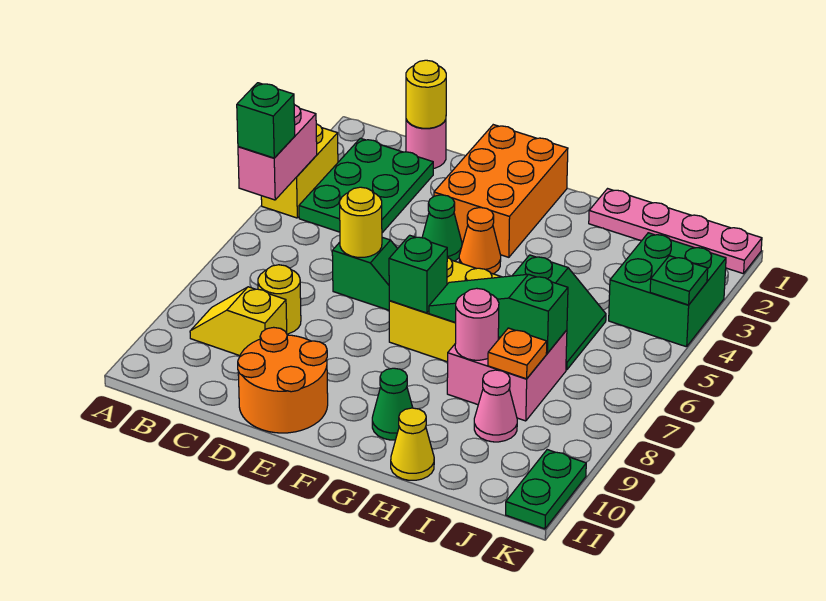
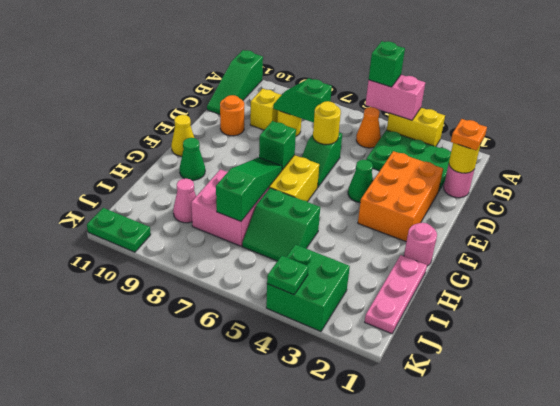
none -> green 1x3 slope [207,50,263,114]
none -> green 1x2 slope [273,78,332,123]
orange 2x2 round brick [238,327,328,433] -> orange 1x1 round brick [220,95,244,136]
orange 2x3 brick [434,125,568,257] -> orange 2x3 brick turned to [358,151,443,242]
orange 1x1 cone [459,208,501,274] -> orange 1x1 cone moved to [356,107,381,148]
pink 1x4 plate [589,189,762,274] -> pink 1x3 plate [365,255,427,334]
pink 1x1 round brick [455,288,499,360] -> pink 1x1 round brick moved to [404,223,437,266]
yellow 1x1 cone [391,408,434,480] -> yellow 1x1 cone moved to [171,115,194,156]
orange 1x1 plate [488,328,547,379] -> orange 1x1 plate moved to [451,119,487,150]

